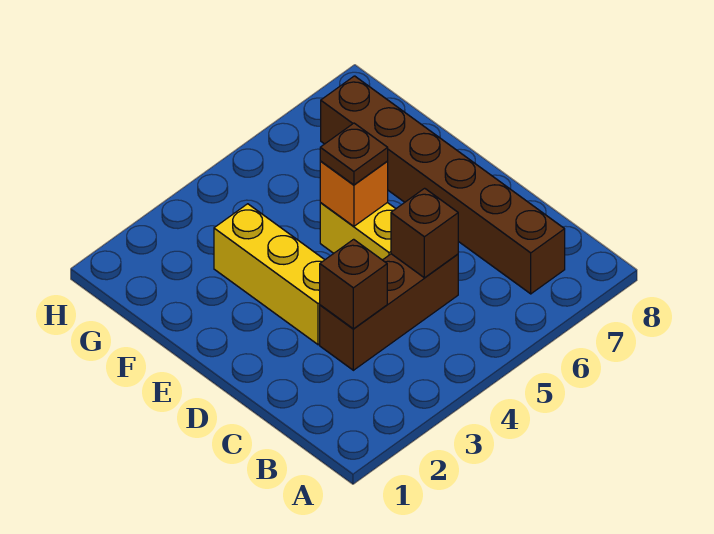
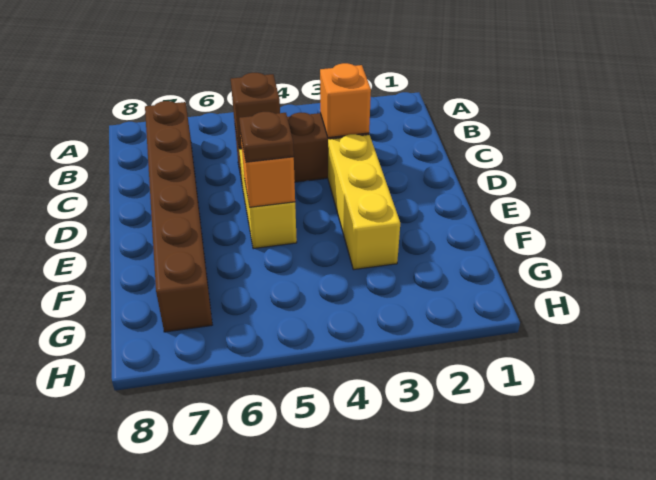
brown 1x1 brick [320,239,387,329] -> orange 1x1 brick [320,63,371,138]

